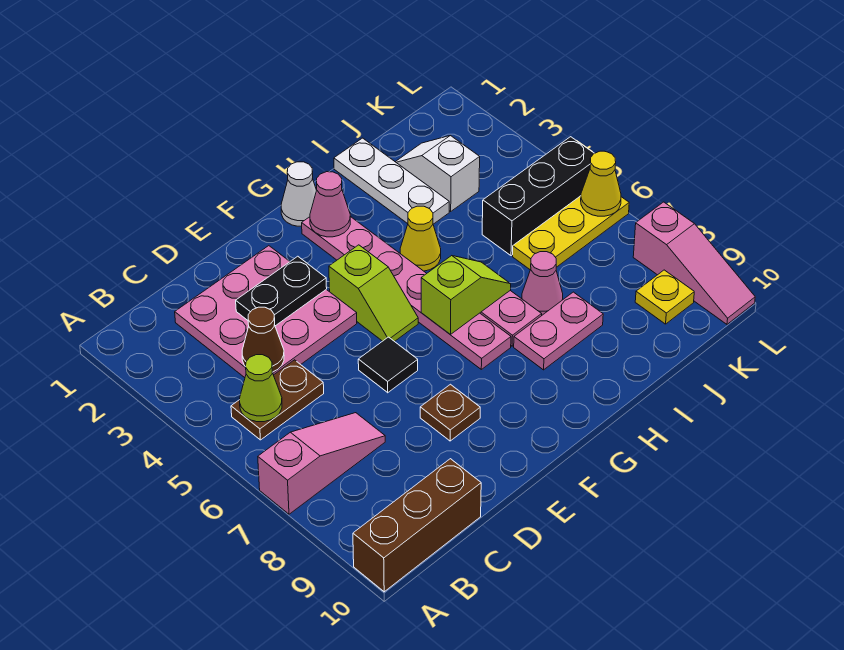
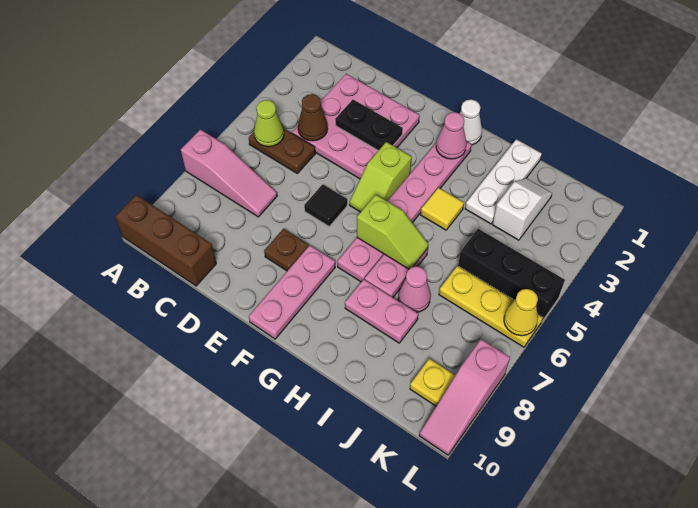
none -> pink 1x3 plate [249,245,335,339]
yellow 1x1 cone [400,206,441,271] -> yellow 1x1 tile [421,188,464,230]

